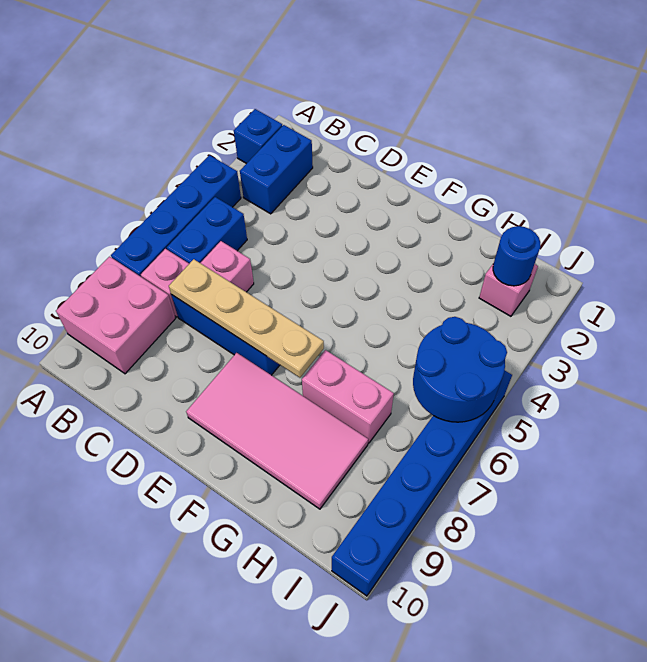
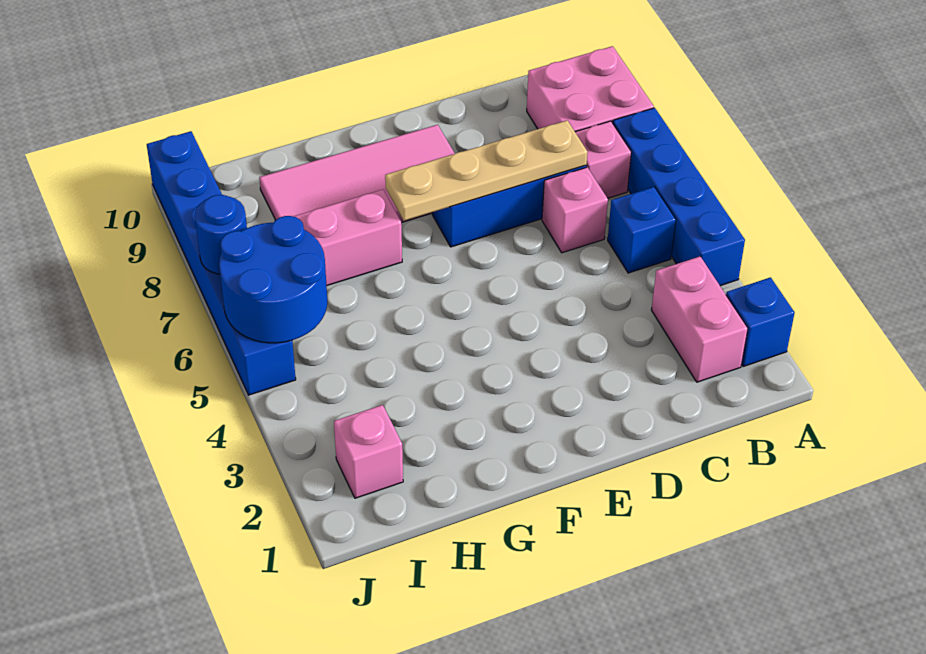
blue 1x2 brick [240,125,313,214] -> pink 1x2 brick [652,257,748,382]
blue 1x2 brick [167,197,247,264] -> blue 1x1 brick [608,187,676,273]
blue 1x1 round brick [493,226,540,286] -> blue 1x1 round brick moved to [195,195,247,274]

